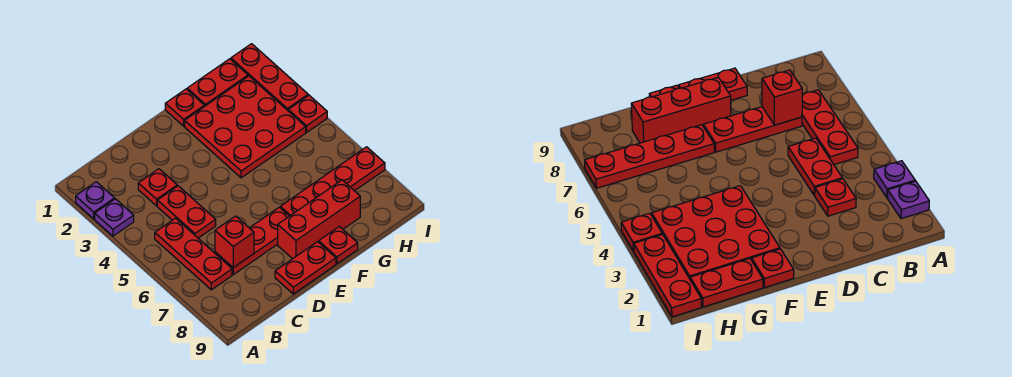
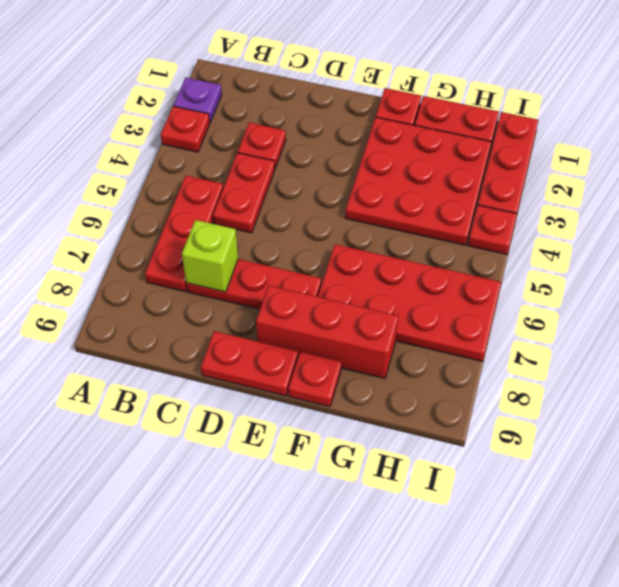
purple 1x1 plate [95,199,134,236] -> red 1x1 plate [161,106,210,152]
red 1x1 brick [215,216,254,268] -> lime 1x1 brick [182,220,238,292]
red 1x4 plate [280,147,385,216] -> red 2x4 plate [318,244,501,362]

